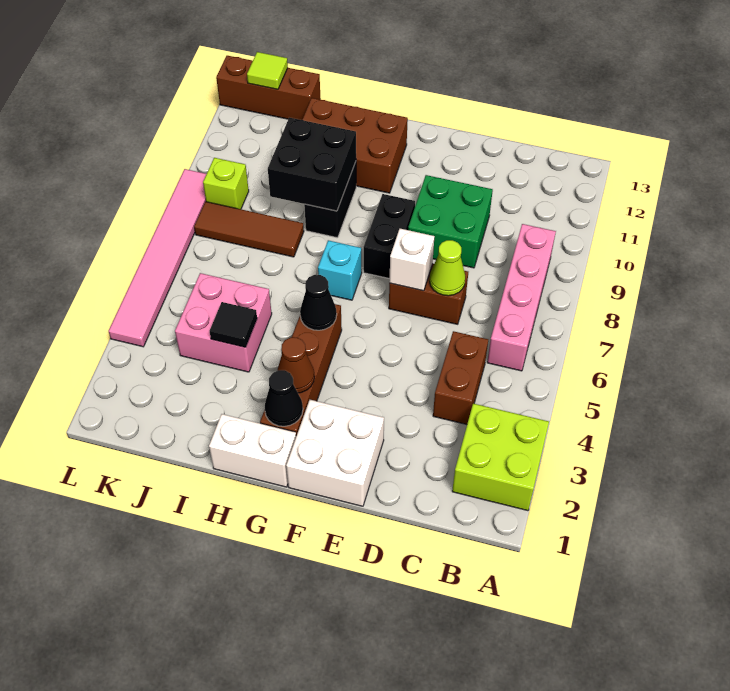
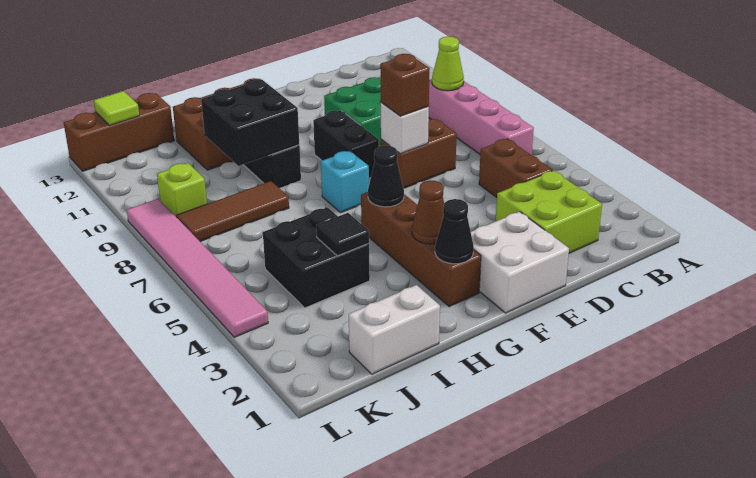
lime 2x2 brick [452,403,549,511] -> lime 2x2 brick moved to [496,170,602,253]
lime 1x1 cone [430,240,465,296] -> lime 1x1 cone moved to [432,36,464,91]
none -> brown 1x1 brick [380,54,430,116]
white 1x2 brick [209,414,296,487] -> white 1x2 brick moved to [349,285,440,374]
pink 2x2 brick [175,273,272,372] -> black 2x2 brick [263,207,370,308]

